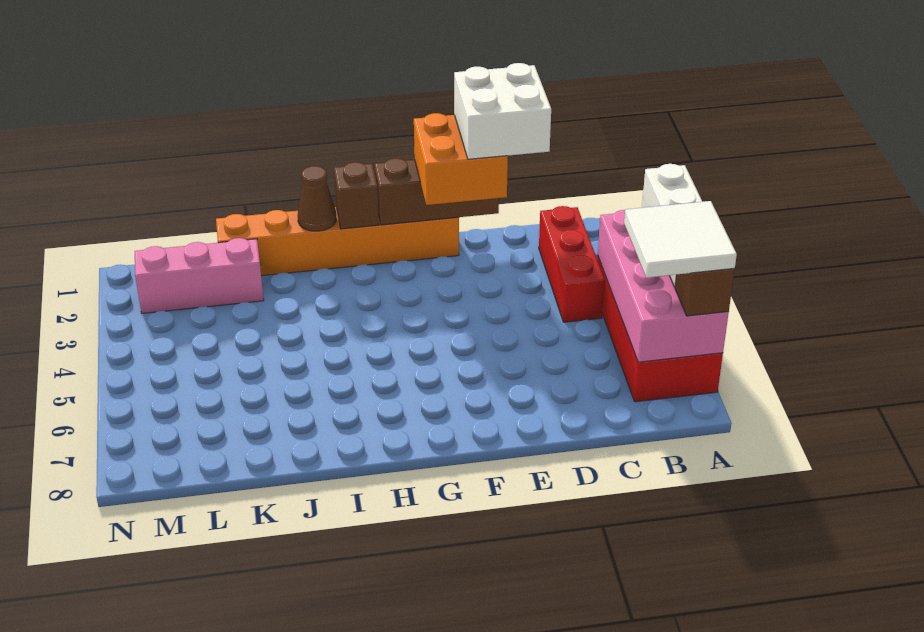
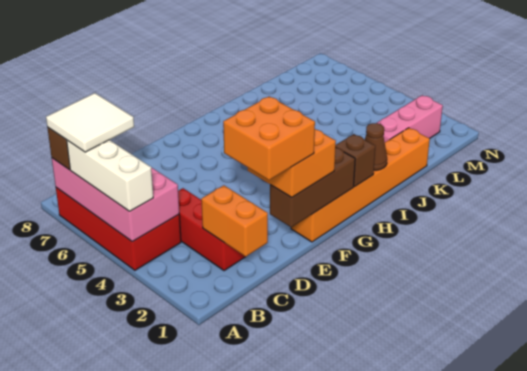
none -> orange 1x2 brick [201,185,268,257]
white 2x2 brick [454,63,551,159] -> orange 2x2 brick [223,96,315,180]

